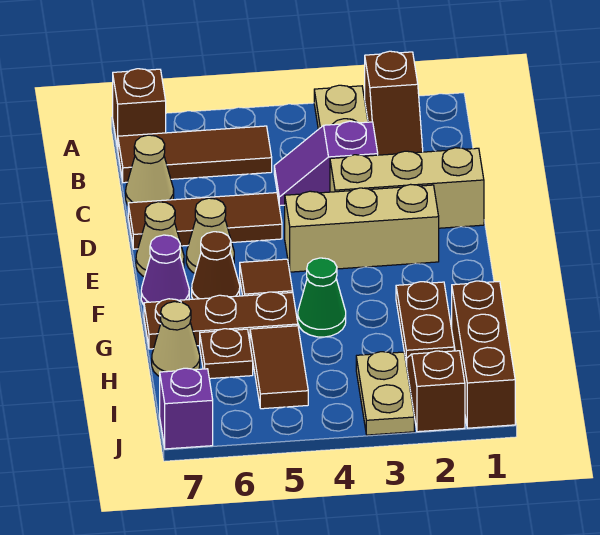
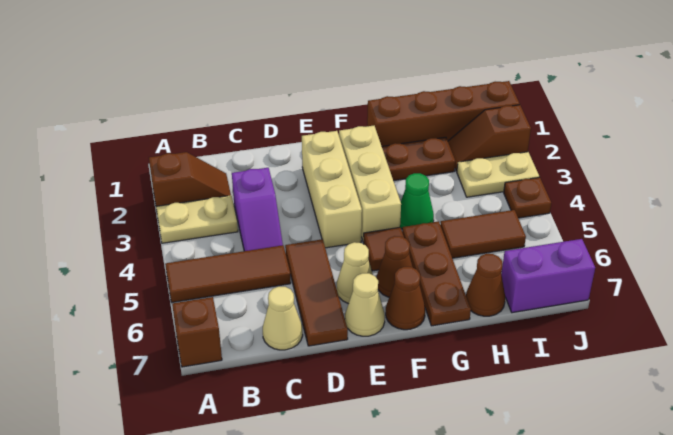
brown 1x3 tile [118,126,272,183] -> brown 1x3 tile turned to [165,245,291,302]
tan 1x3 brick [330,148,484,228] -> tan 1x3 brick moved to [339,126,401,242]
purple 1x1 cone [141,235,189,305] -> brown 1x1 cone [386,267,425,330]
brown 1x3 brick [452,281,515,428] -> brown 1x4 brick [367,81,520,146]
brown 1x1 plate [200,329,253,379] -> brown 1x1 plate moved to [504,177,551,218]
tan 1x1 cone [152,302,200,376] -> brown 1x1 cone [466,254,505,316]
purple 1x1 brick [160,368,213,449] -> purple 1x2 brick [501,239,595,313]

